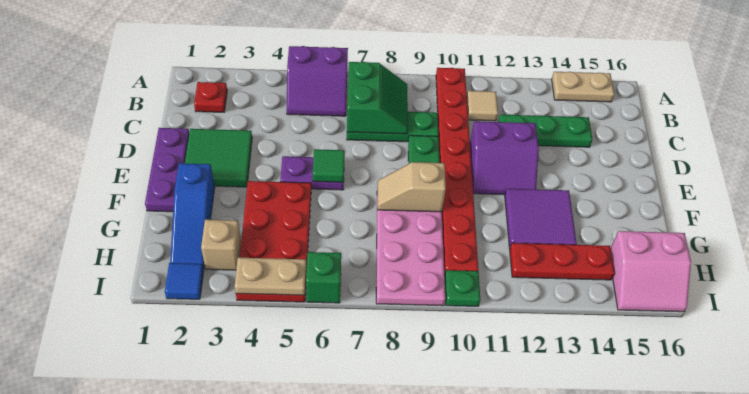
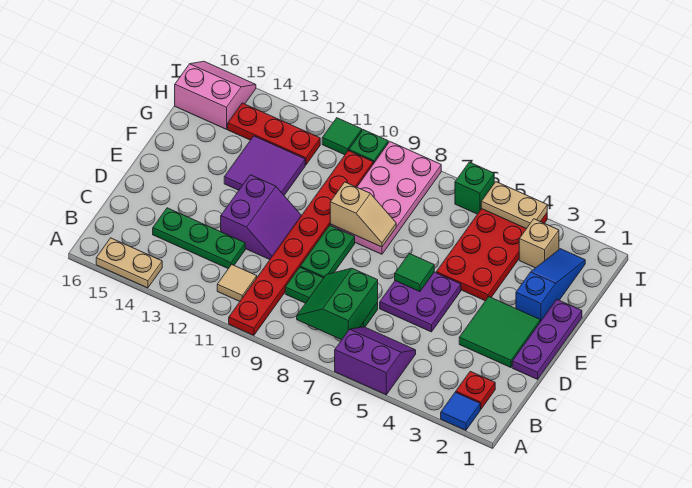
purple 2x2 slope [470,121,539,195] -> purple 2x2 slope turned to [221,175,301,260]
purple 1x2 plate [280,156,344,190] -> purple 2x2 plate [380,272,461,332]
blue 1x1 tile [165,263,204,299] -> blue 1x1 tile moved to [441,392,480,430]
none -> green 1x1 tile [322,118,362,155]

